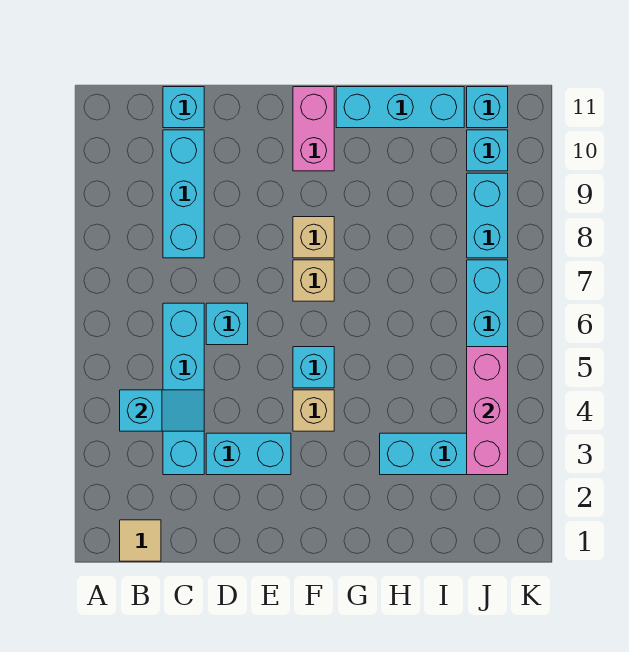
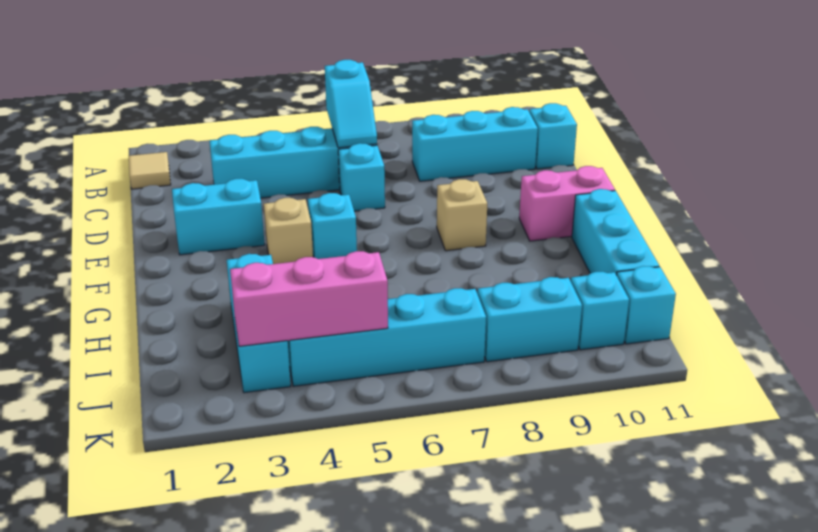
cyan 1x2 slope [120,390,204,431] -> cyan 1x2 slope moved to [325,60,377,148]
cyan 1x2 brick [206,433,291,475] -> cyan 1x2 brick turned to [172,179,265,255]
tan 1x1 brick [293,260,334,301] -> none

